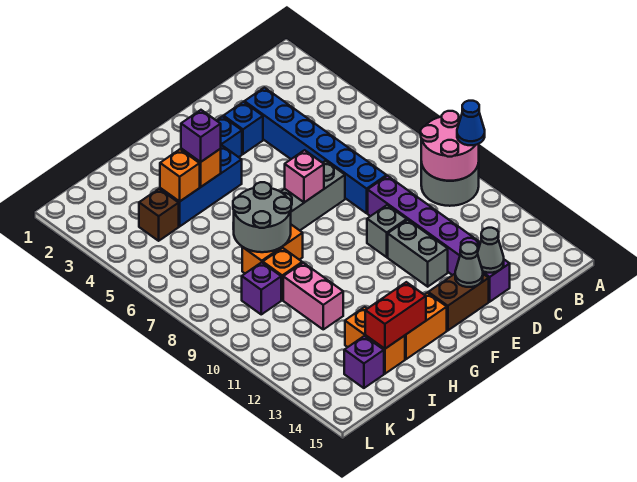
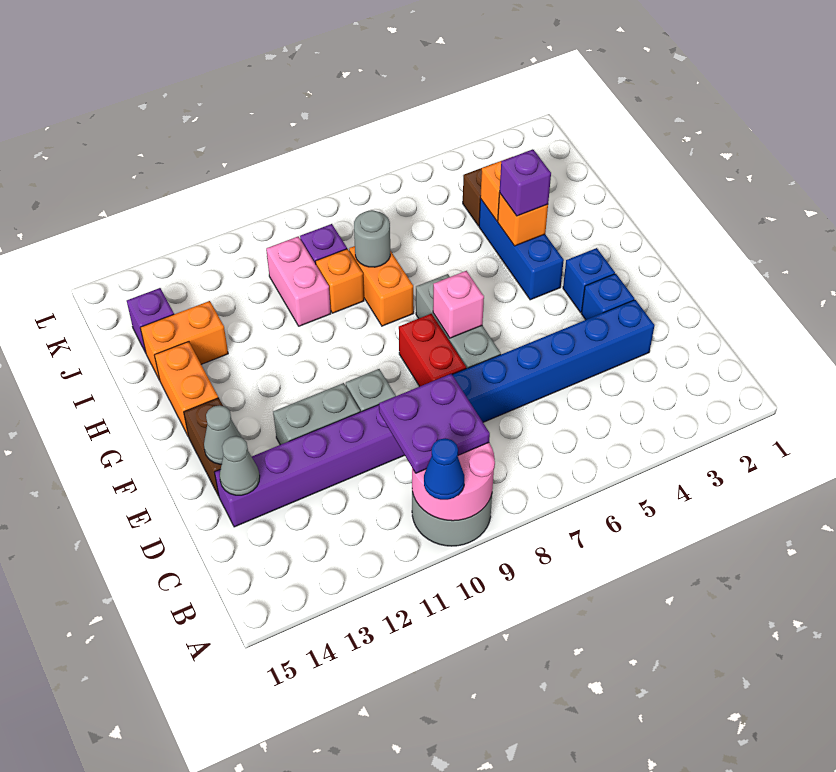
none -> purple 2x2 plate [379,374,490,473]
grey 2x2 round brick [233,182,291,252] -> grey 1x1 round brick [354,210,390,267]
red 1x2 brick [365,282,426,349] -> red 1x2 brick moved to [399,314,466,387]
pink 1x2 brick [283,263,343,329] -> pink 1x2 brick turned to [266,237,331,326]

